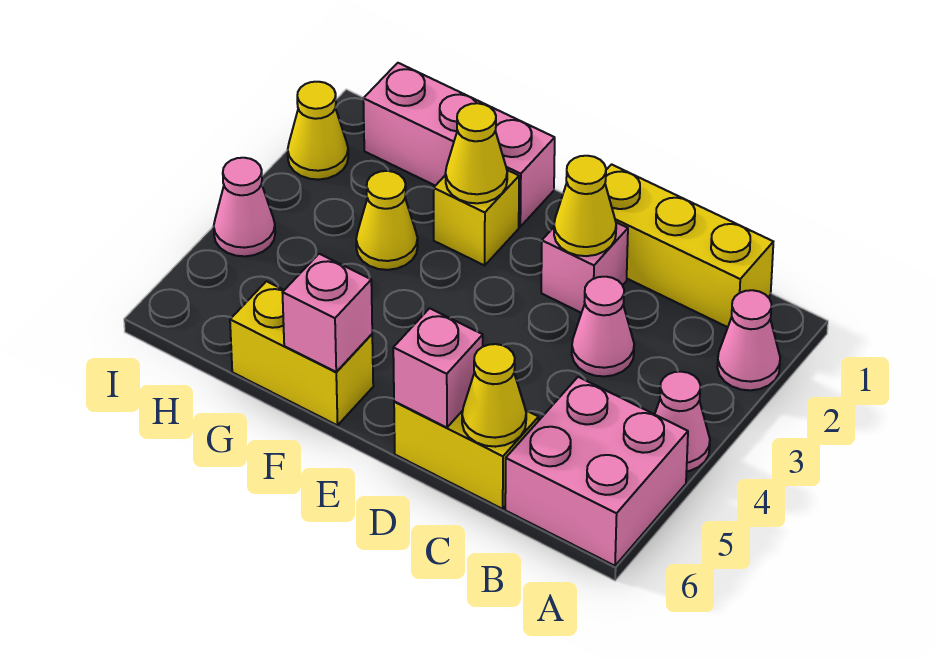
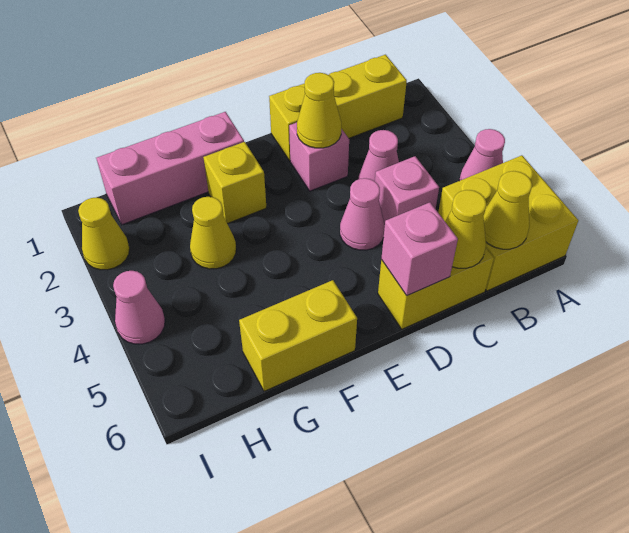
pink 1x1 cone [717,290,780,390] -> pink 1x1 cone moved to [340,178,385,250]
pink 2x2 brick [505,377,688,566] -> yellow 2x2 brick [438,155,578,291]
yellow 1x1 cone [445,103,507,203] -> yellow 1x1 cone moved to [483,171,532,249]
pink 1x1 brick [282,254,372,372] -> pink 1x1 brick moved to [375,156,439,223]

